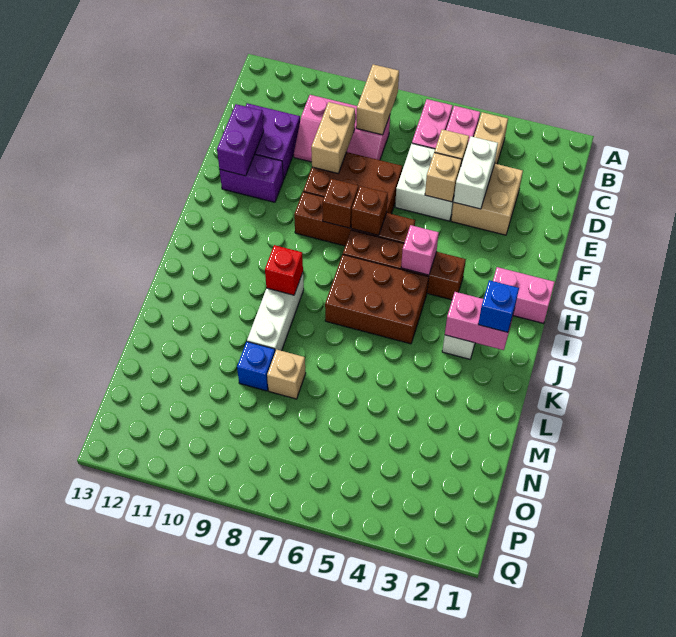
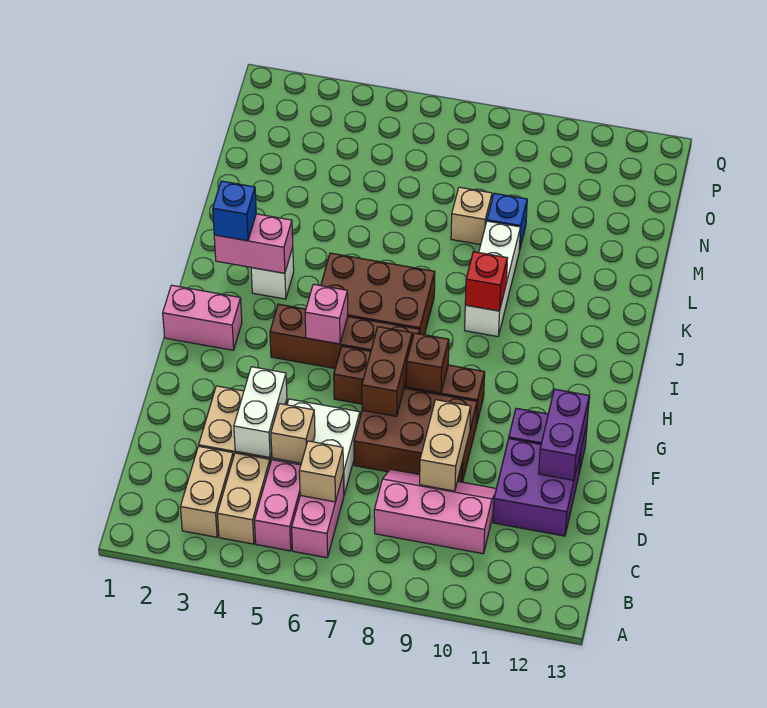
tan 1x2 brick [356,64,399,135] -> tan 1x2 brick moved to [180,446,233,537]
tan 1x1 brick [425,153,462,202] -> tan 1x1 brick moved to [299,441,343,502]
brown 1x1 brick [351,186,388,235] -> brown 1x2 brick [362,327,412,417]

